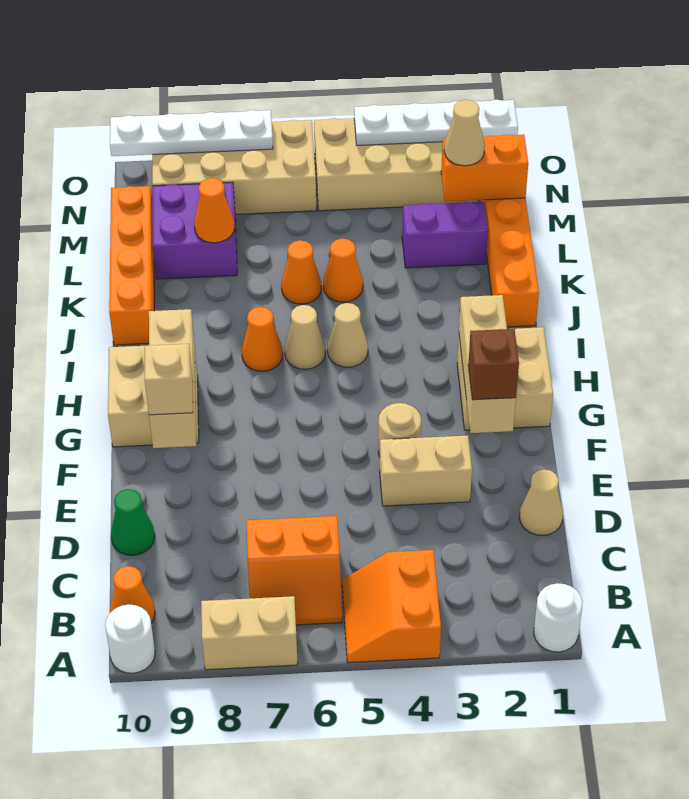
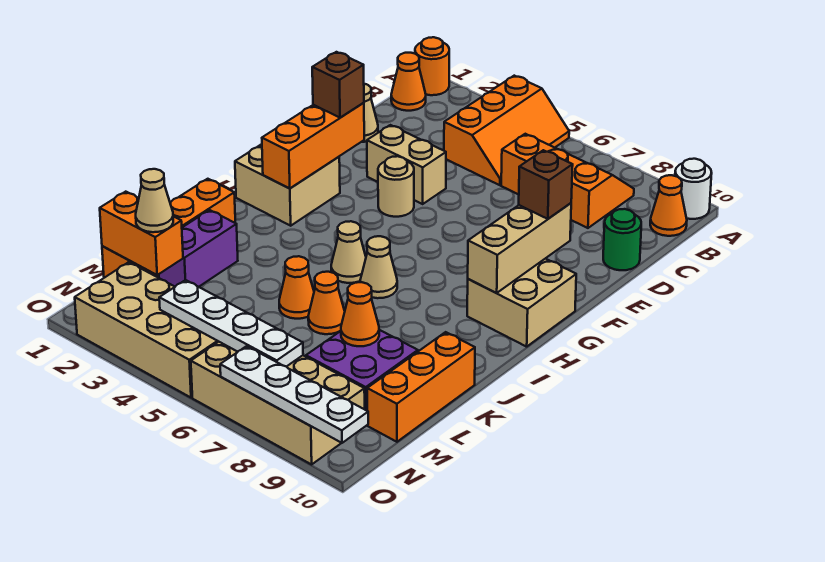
white 1x1 round brick [534,583,583,652] -> orange 1x1 round brick [415,37,449,95]
orange 2x2 slope [342,550,441,663] -> orange 2x3 slope [444,76,569,185]
tan 1x2 brick [201,596,298,670] -> none
orange 2x2 slope [246,516,342,625] -> orange 2x3 slope [501,134,634,228]
green 1x1 cone [111,489,155,555] -> green 1x1 round brick [603,209,641,270]
tan 1x3 brick [459,295,516,433] -> orange 1x3 brick [262,103,364,189]
tan 1x1 brick [145,344,193,415] -> brown 1x1 brick [519,150,573,219]
orange 1x1 cone [242,307,283,371] -> orange 1x1 cone moved to [391,53,426,111]
orange 1x4 brick [109,186,154,345] -> orange 1x3 brick [367,332,475,442]
purple 1x2 brick [402,202,488,268] -> purple 1x2 brick turned to [159,210,238,287]
white 1x4 plate [354,100,518,145] -> white 1x4 plate moved to [159,280,303,367]

